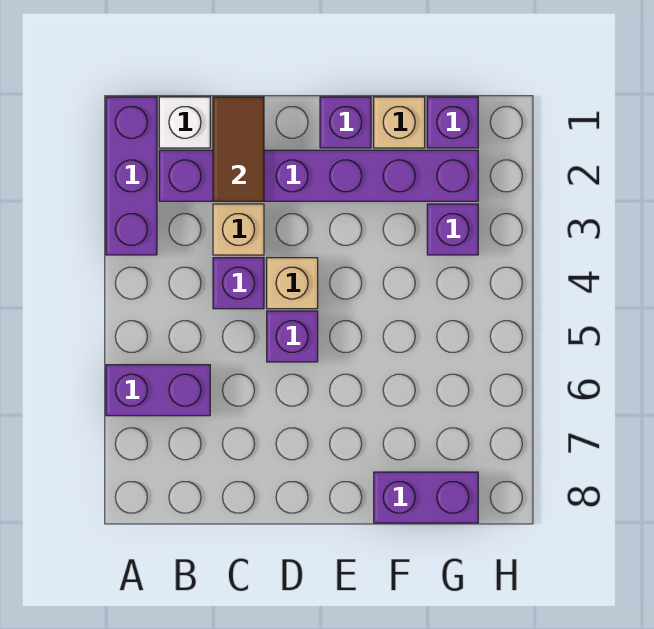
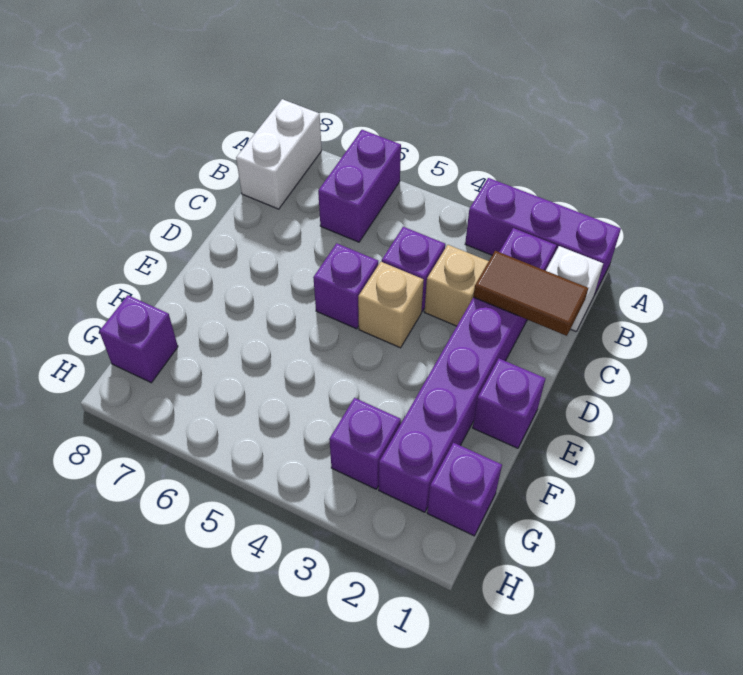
none -> white 1x2 brick [236,99,322,209]
tan 1x1 brick [374,97,425,148] -> none
purple 1x2 brick [374,472,478,523] -> purple 1x1 brick [99,295,178,383]

